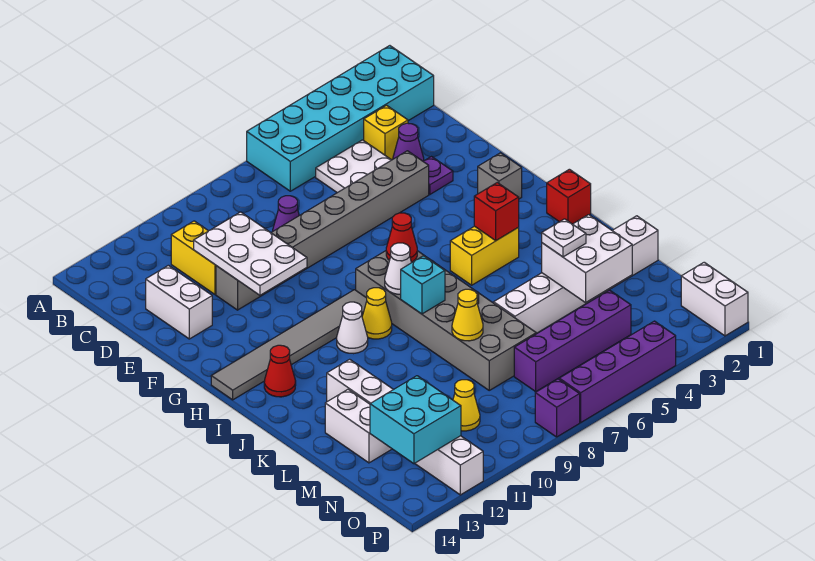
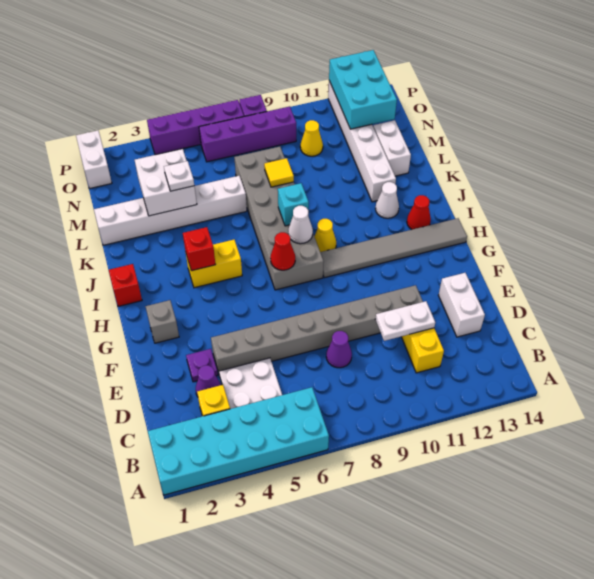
white 2x3 plate [194,212,307,295] -> white 1x2 plate [375,301,435,341]
white 1x1 cone [337,302,368,354] -> white 1x1 cone moved to [375,182,399,218]
yellow 1x1 cone [452,289,483,341] -> yellow 1x1 tile [264,158,294,187]
purple 1x4 brick [514,290,631,391] -> purple 1x4 brick moved to [199,106,296,162]
cyan 2x2 brick [370,376,461,464] -> cyan 2x3 brick [329,50,397,129]

